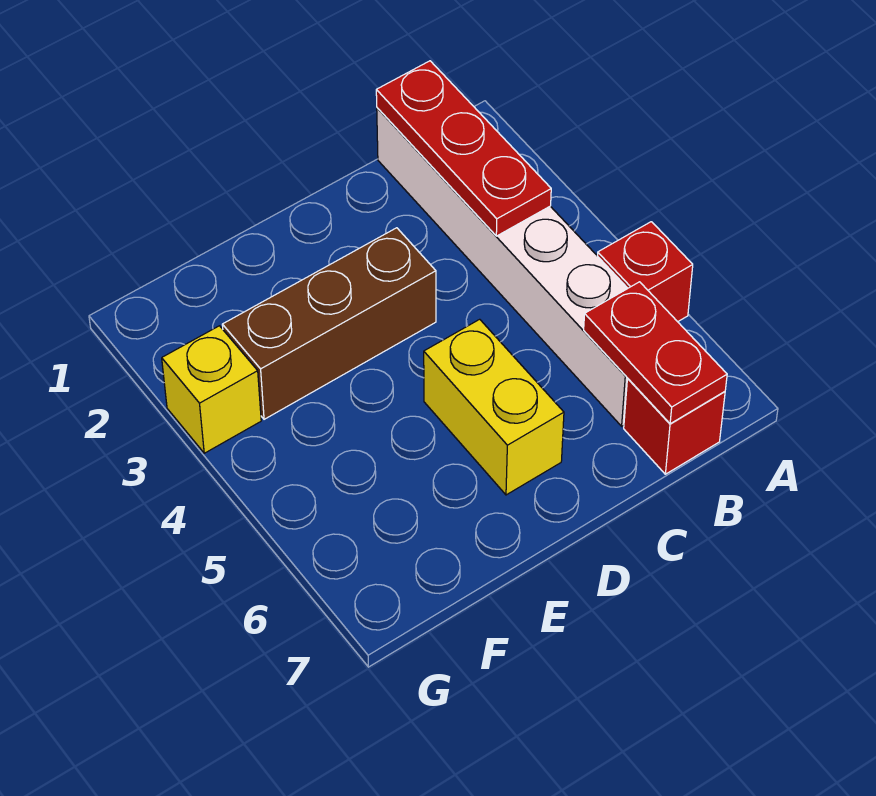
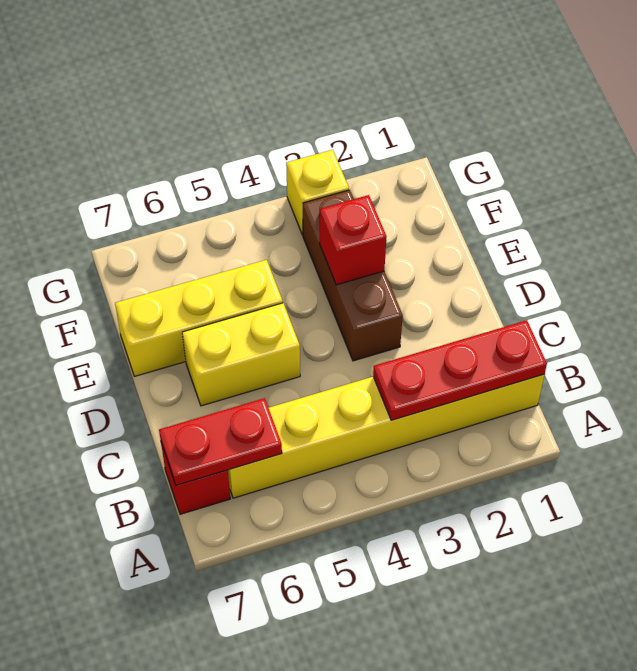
red 1x1 brick [598,222,693,322] -> red 1x1 brick moved to [320,195,387,285]
white 1x6 brick [377,108,628,426] -> yellow 1x6 brick [228,374,545,498]
none -> yellow 1x3 brick [115,260,283,376]

